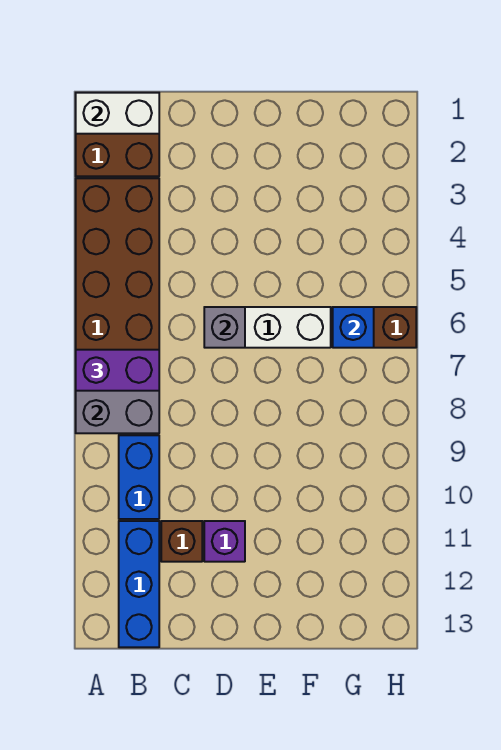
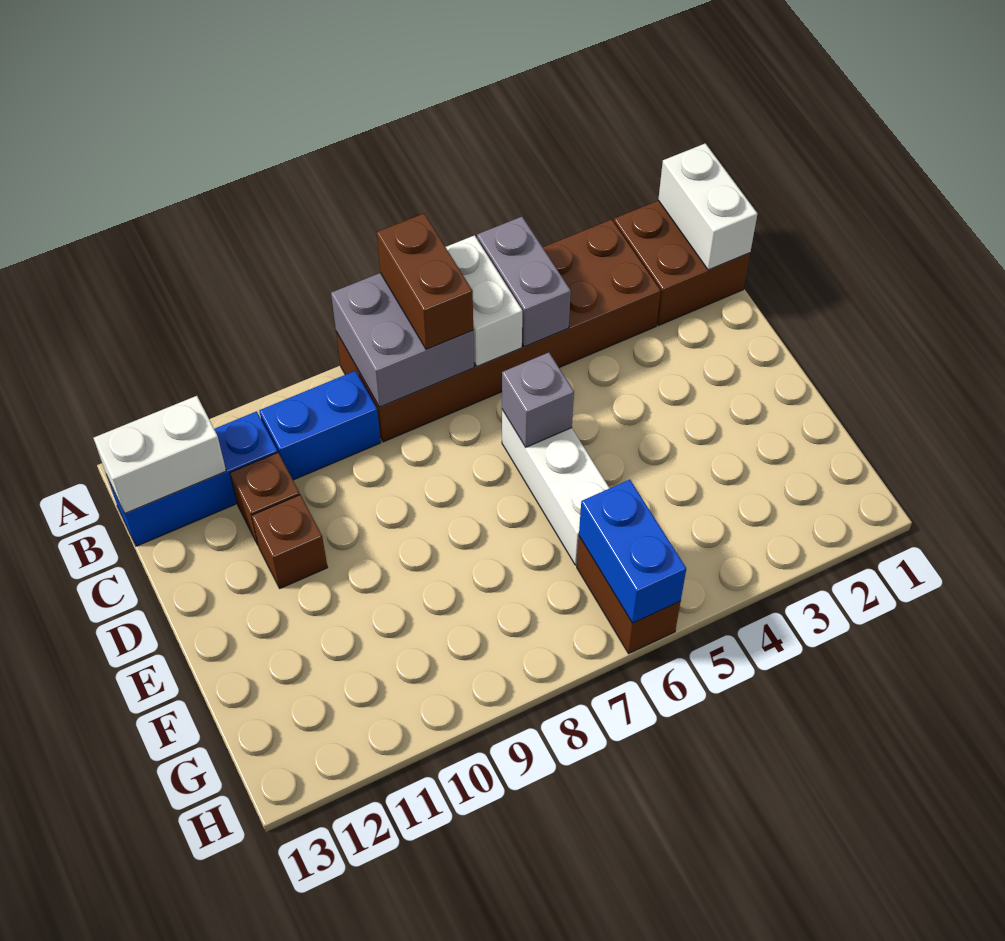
none -> grey 1x2 brick [477,217,571,347]
none -> white 1x2 brick [446,235,522,367]
purple 1x2 brick [76,350,159,391] -> brown 1x2 brick [377,214,473,350]
none -> white 1x2 brick [94,396,226,513]
purple 1x1 brick [204,521,245,562] -> brown 1x1 brick [252,495,328,588]
blue 1x1 brick [333,307,374,348] -> blue 1x2 brick [579,480,686,623]

